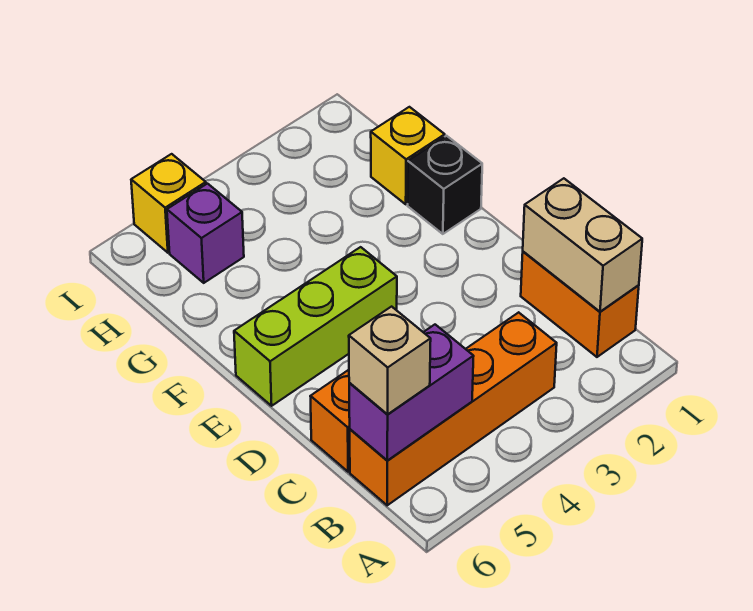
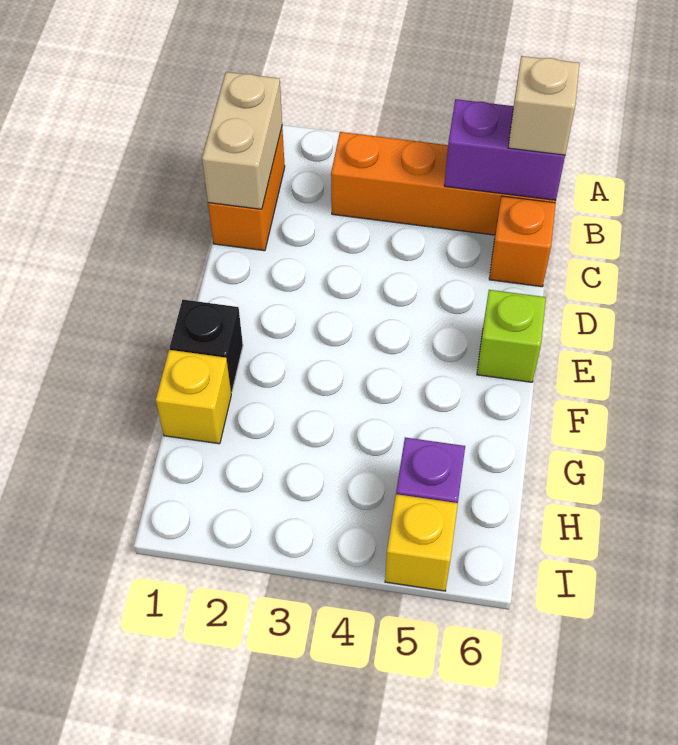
lime 1x3 brick [234,247,397,406] -> lime 1x1 brick [477,290,546,382]

